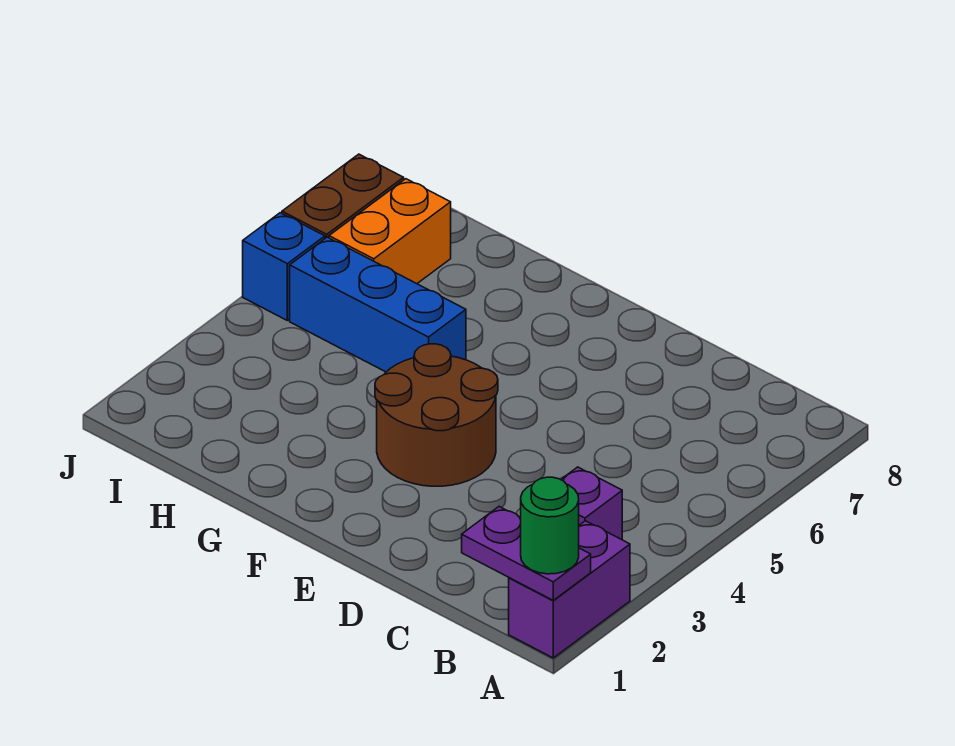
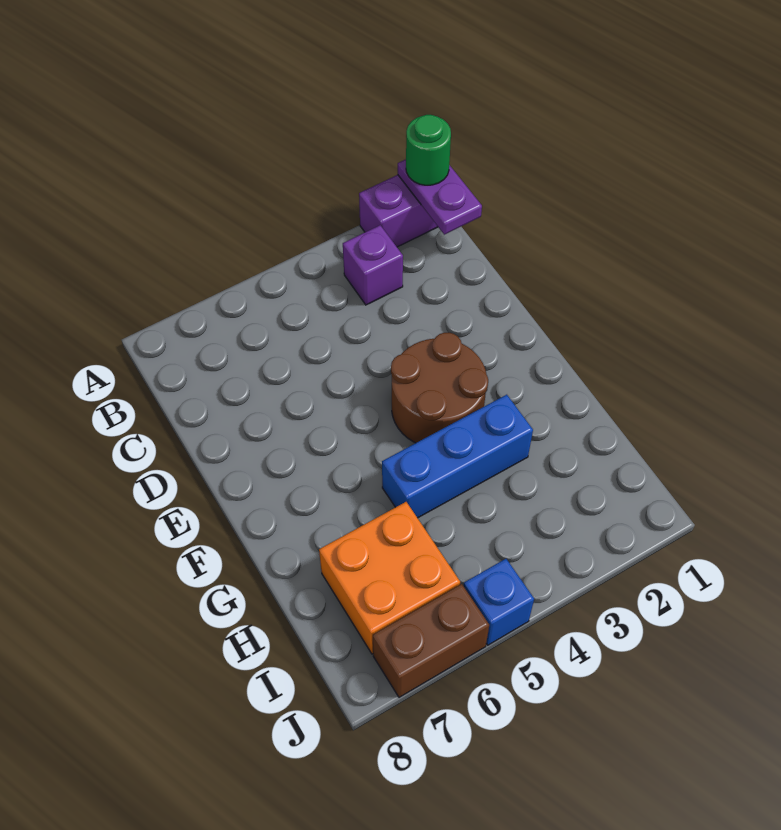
blue 1x3 brick [290,237,466,372] -> blue 1x3 brick turned to [382,395,533,518]
orange 1x2 brick [329,179,451,284] -> orange 2x2 brick [319,502,460,654]

